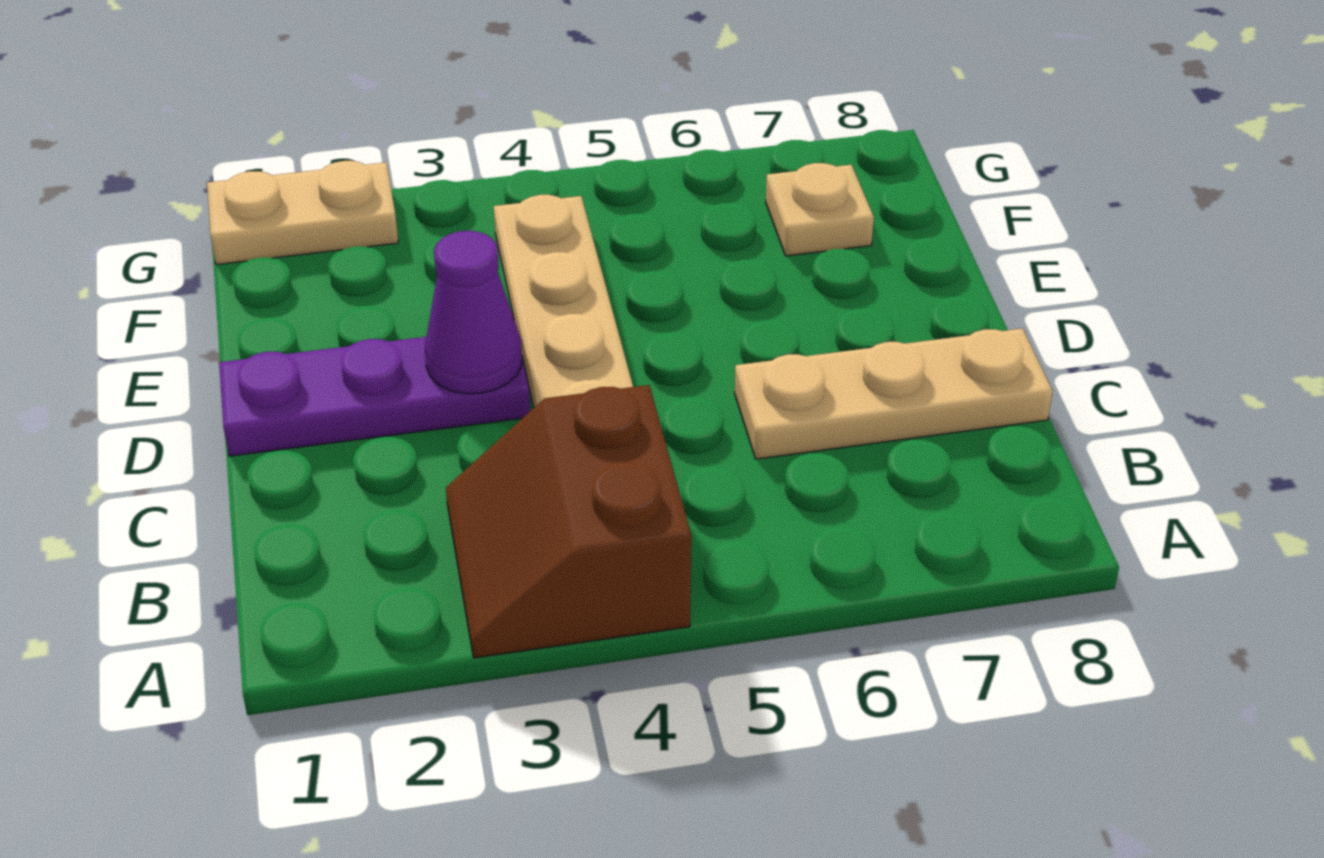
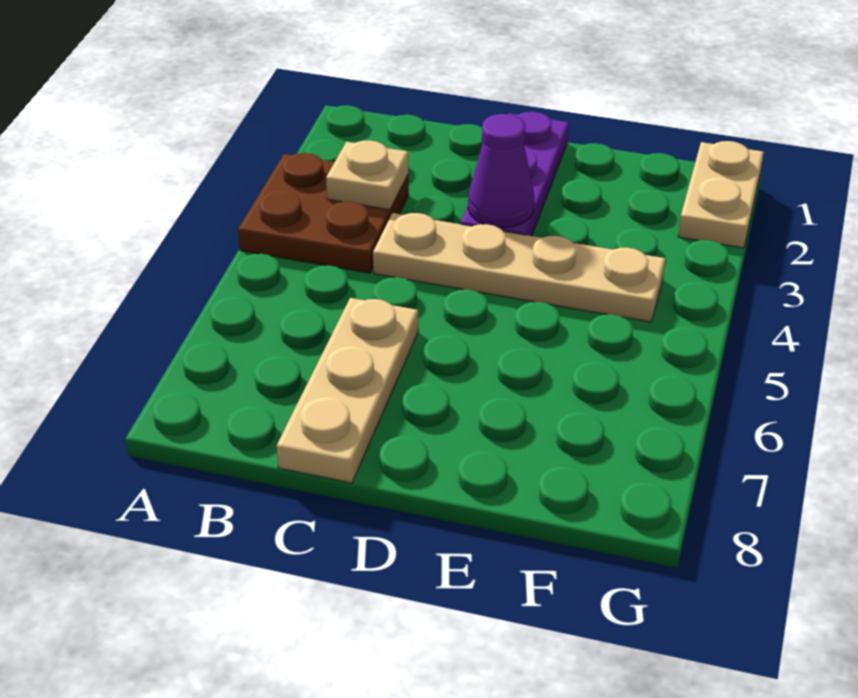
brown 2x2 slope [446,385,691,658] -> brown 2x2 plate [238,153,409,273]
tan 1x1 plate [766,163,874,256] -> tan 1x1 plate moved to [326,140,408,210]

